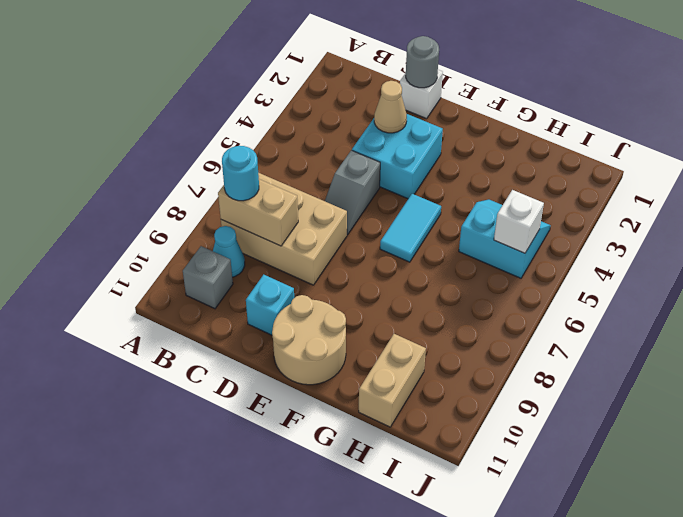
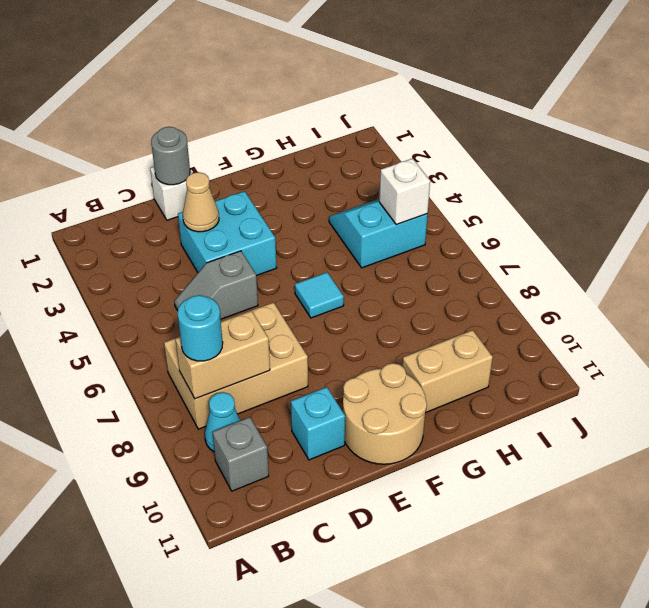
grey 1x2 slope [325,150,380,235] -> grey 1x2 slope turned to [174,251,258,319]
cyan 1x2 tile [380,194,441,262] -> cyan 1x1 tile [295,272,344,318]
tan 1x2 brick [359,334,426,427] -> tan 1x2 brick turned to [402,330,493,413]

